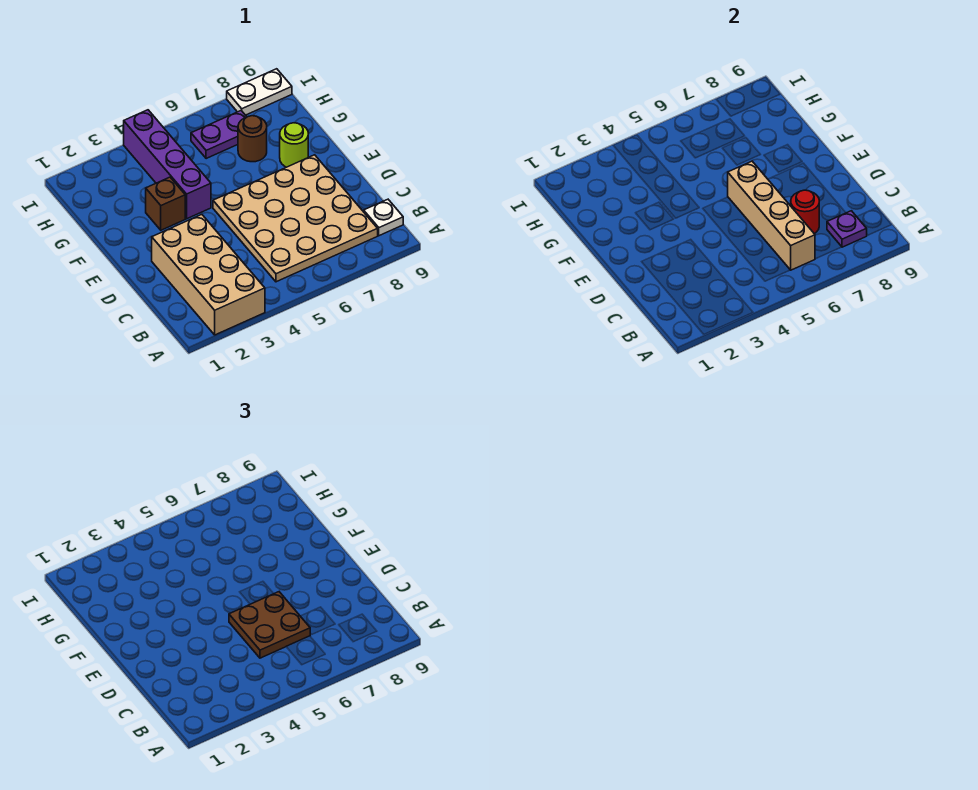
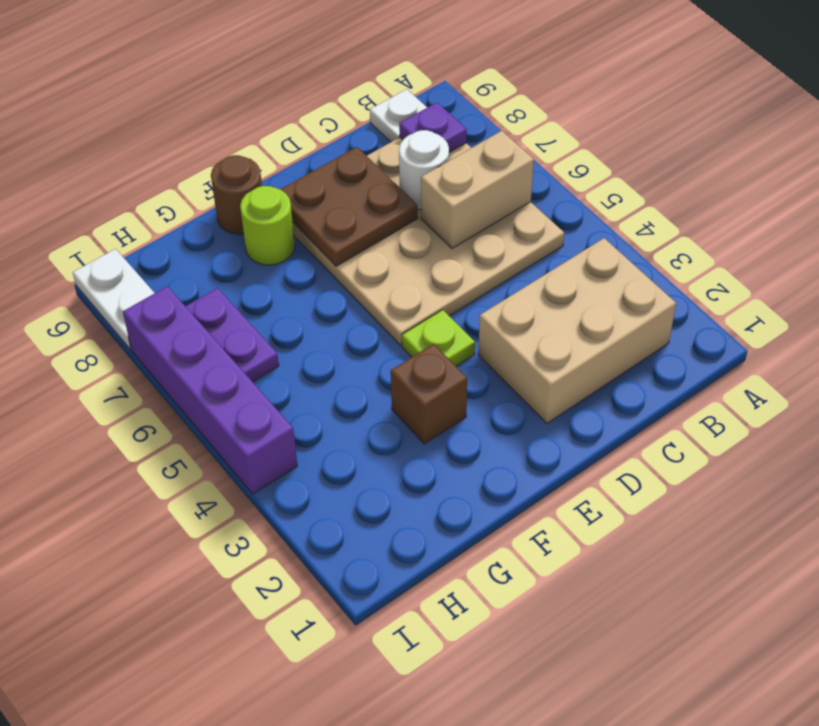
tan 2x4 brick [152,215,265,335] -> tan 2x3 brick [478,238,676,423]
tan 1x4 brick [728,161,815,270] -> tan 1x2 brick [421,131,534,248]
brown 2x2 plate [229,592,310,658] -> brown 2x2 plate moved to [281,147,418,266]
red 1x1 round brick [791,190,819,233] -> white 1x1 round brick [399,130,449,210]
none -> lime 1x1 plate [402,310,475,366]
purple 1x4 brick [124,110,211,219] -> purple 1x4 brick turned to [123,286,297,494]
brown 1x1 round brick [238,116,267,162] -> brown 1x1 round brick moved to [211,155,262,234]

